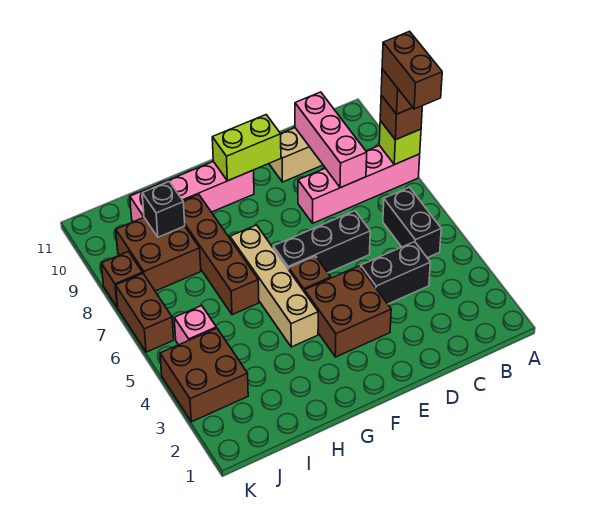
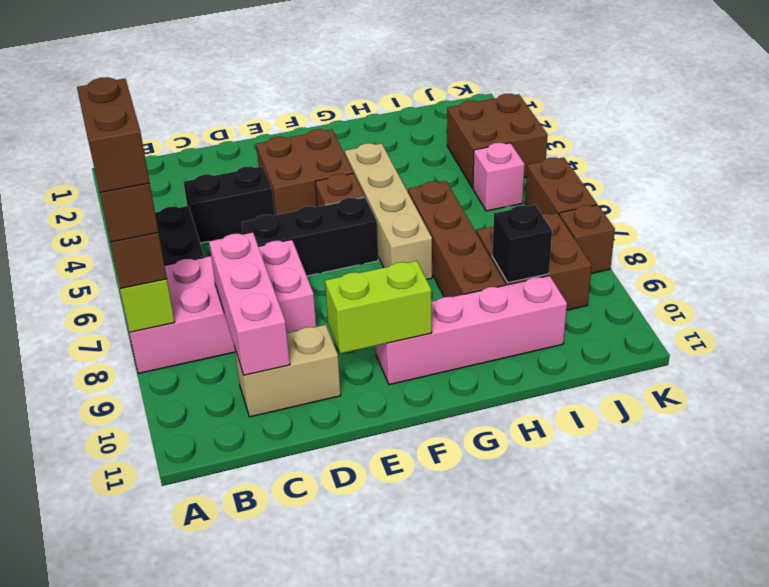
pink 1x4 brick [298,146,420,223] -> pink 2x4 brick [118,240,316,373]

